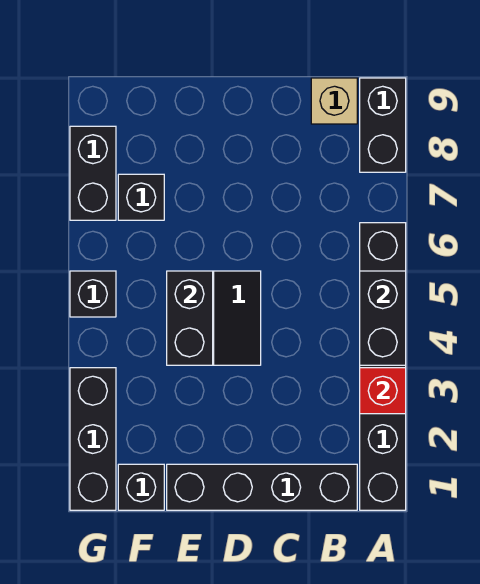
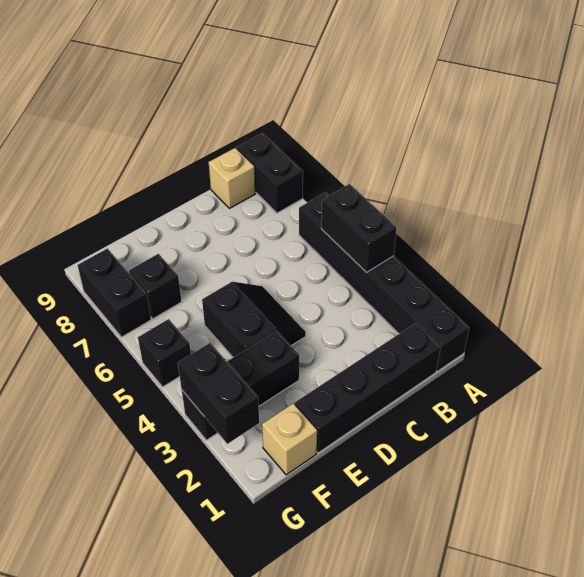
red 1x1 brick [360,368,406,414] -> none
black 1x2 brick [167,271,213,365] -> black 1x2 brick moved to [178,343,259,444]
black 1x1 brick [118,464,164,510] -> tan 1x1 brick [262,404,317,475]
black 1x3 brick [70,368,116,510] -> black 1x3 brick turned to [182,331,299,440]

